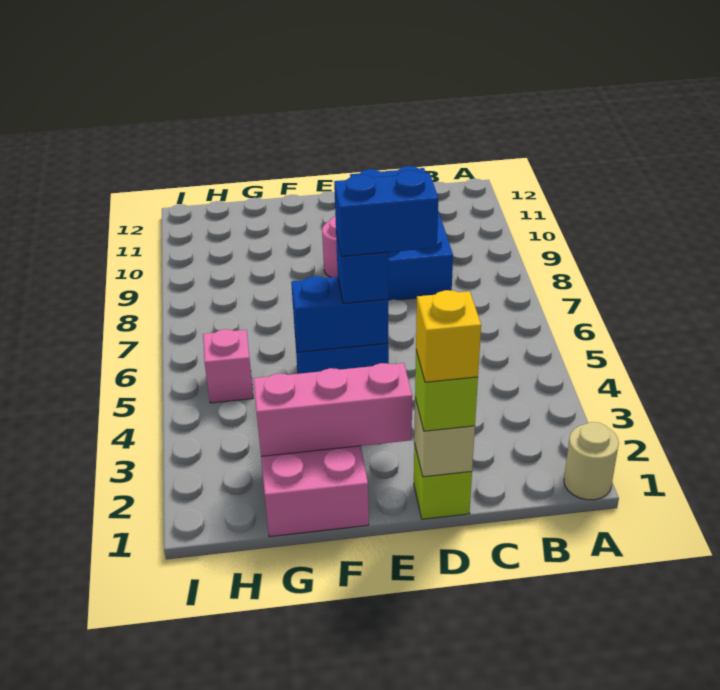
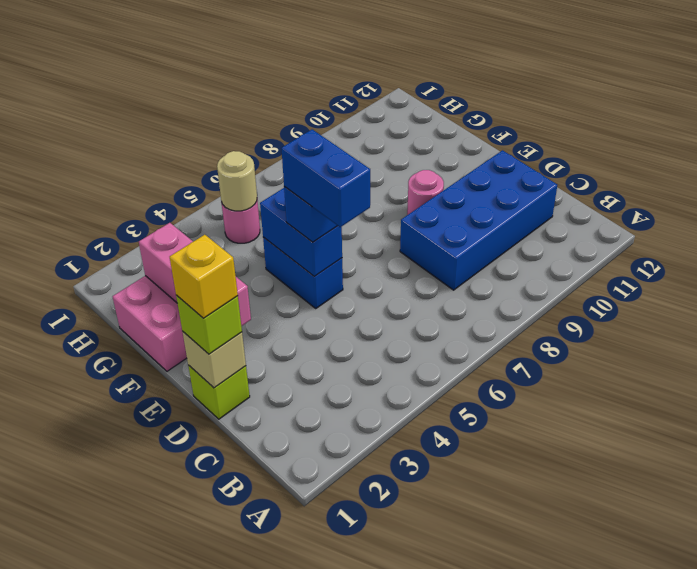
tan 1x1 round brick [564,422,619,500] -> tan 1x1 round brick moved to [217,151,257,211]
pink 1x1 brick [203,329,253,403] -> pink 1x1 round brick [222,201,260,243]

